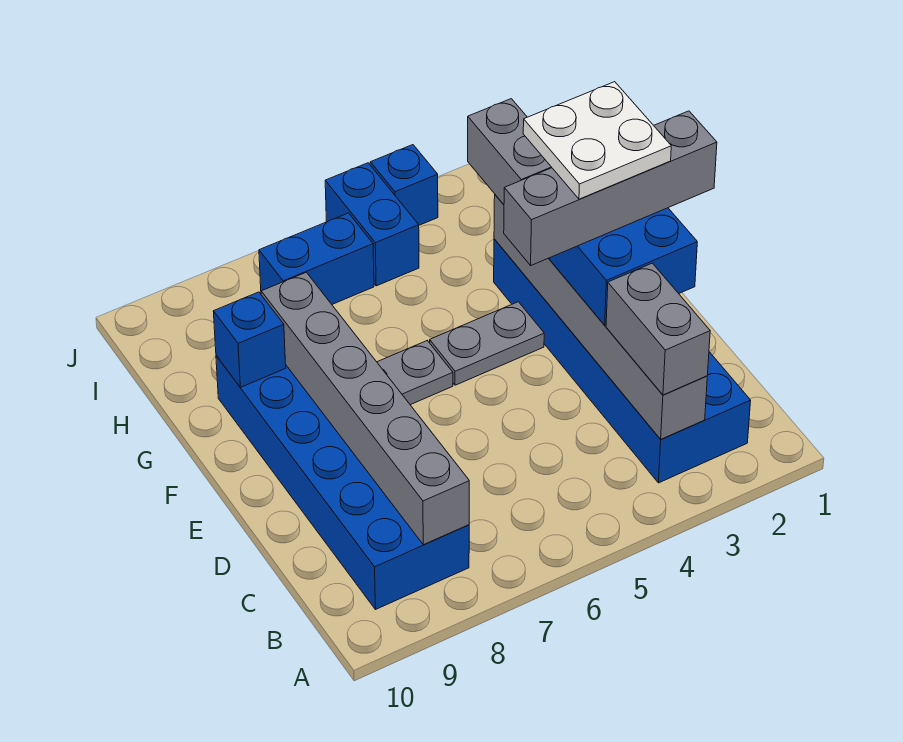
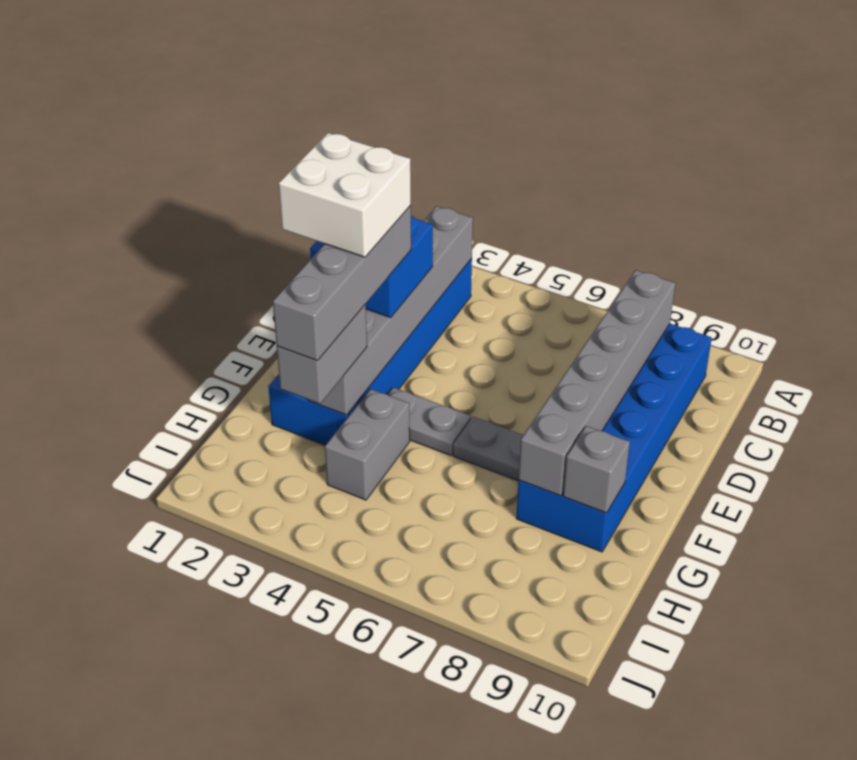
grey 1x2 brick [606,263,710,395] -> grey 1x2 brick moved to [325,389,410,500]
grey 1x4 brick [504,111,717,265] -> grey 1x4 brick turned to [273,206,411,361]
white 2x2 plate [523,82,671,199] -> white 2x2 brick [279,133,411,257]
blue 1x1 brick [213,292,286,387] -> grey 1x1 brick [563,426,630,513]
blue 1x2 brick [325,163,419,286] -> none
blue 1x2 brick [259,213,374,304] -> none
blue 1x1 brick [370,145,438,225] -> none

